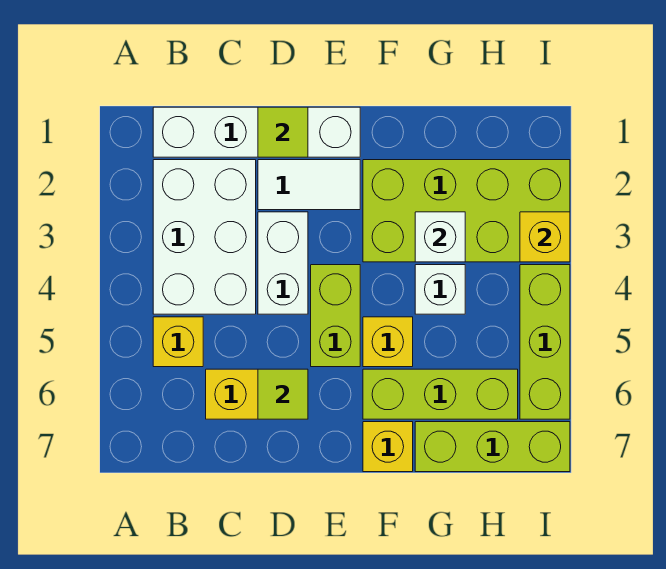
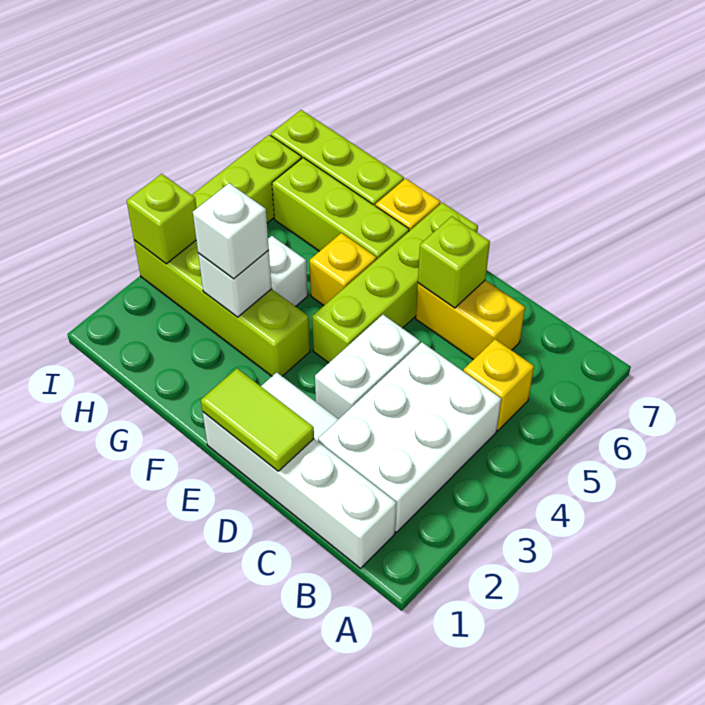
lime 1x1 tile [258,107,308,157] -> lime 1x2 tile [201,369,314,471]
lime 1x1 tile [258,369,308,419] -> lime 1x1 brick [418,216,490,308]
lime 1x2 brick [311,265,360,367] -> lime 1x4 brick [312,203,478,363]
lime 2x4 brick [363,160,570,262] -> lime 1x4 brick [134,240,310,376]
none -> white 1x1 brick [193,183,269,279]
yellow 1x1 brick [520,212,570,262] -> lime 1x1 brick [127,174,197,264]

